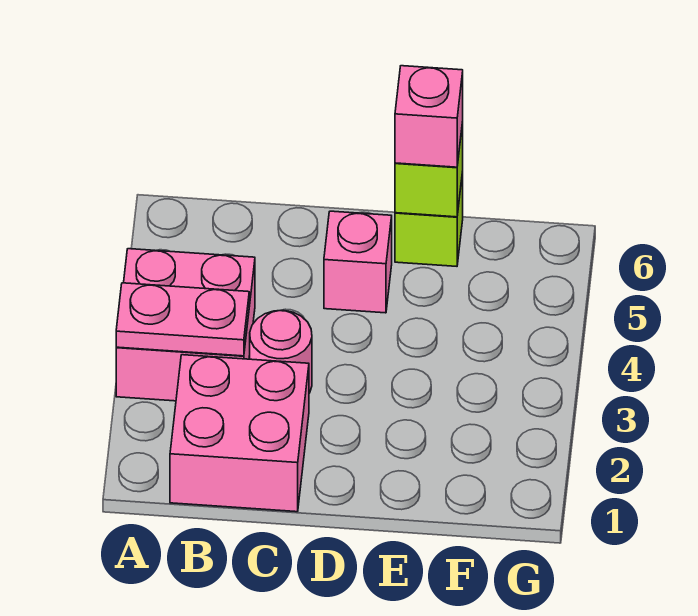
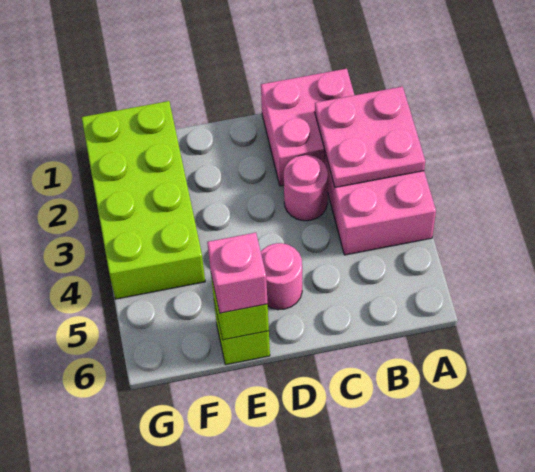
pink 1x2 plate [116,283,249,356] -> pink 2x2 plate [315,86,425,187]
pink 1x1 brick [324,211,392,313] -> pink 1x1 round brick [261,243,302,310]
none -> lime 2x4 brick [82,101,205,299]

